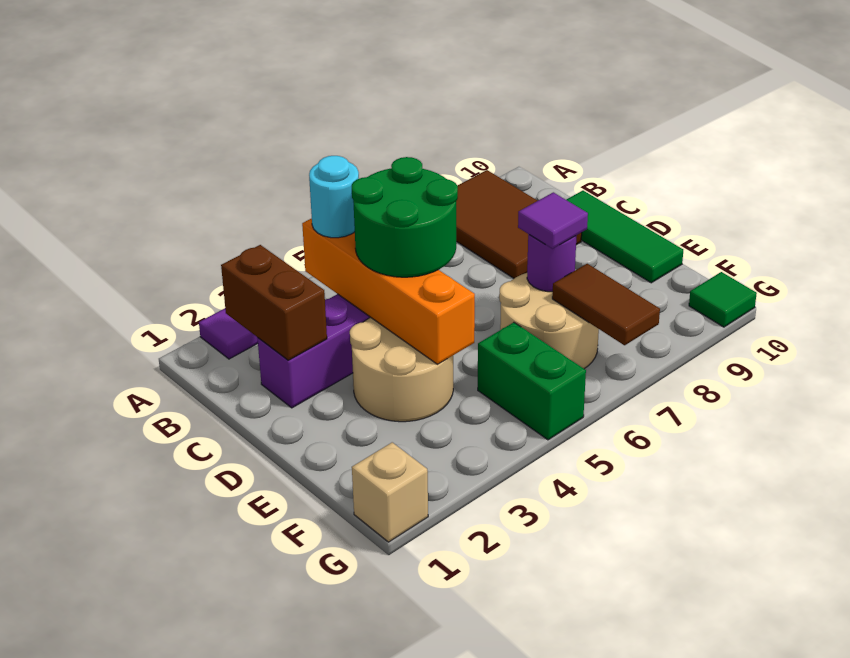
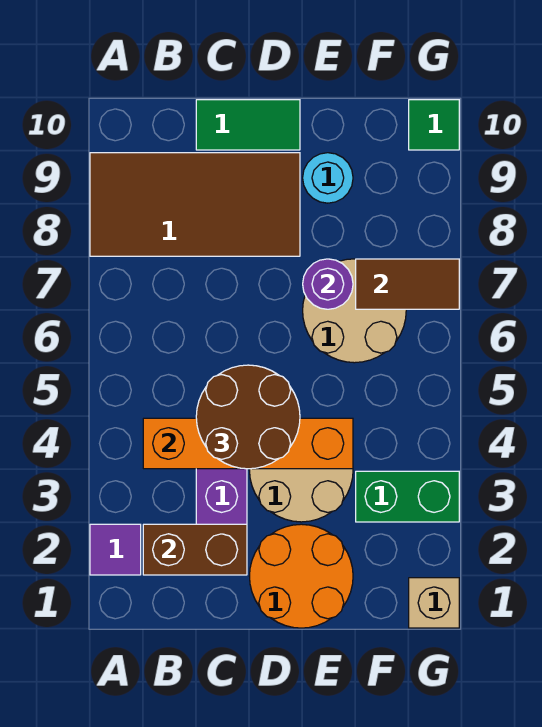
brown 2x3 tile [456,170,582,278] -> brown 2x4 tile [90,153,300,256]
cyan 1x1 round brick [309,156,359,238] -> cyan 1x1 round brick moved to [303,153,353,203]
green 2x2 round brick [352,157,458,277] -> brown 2x2 round brick [196,365,300,469]
green 1x3 tile [566,191,683,283] -> green 1x2 tile [196,100,300,150]
none -> orange 2x2 round brick [249,524,353,628]
purple 1x1 tile [518,192,588,249] -> none
green 1x2 brick [478,322,586,440] -> green 1x2 brick moved to [356,471,459,522]

